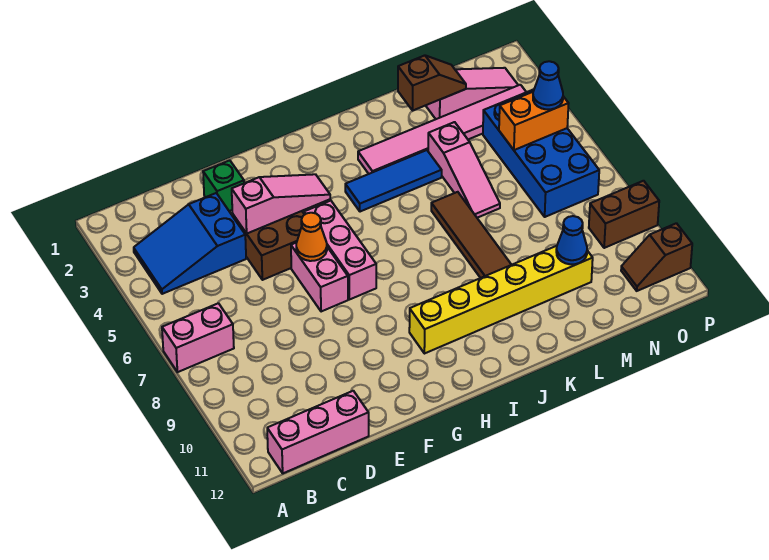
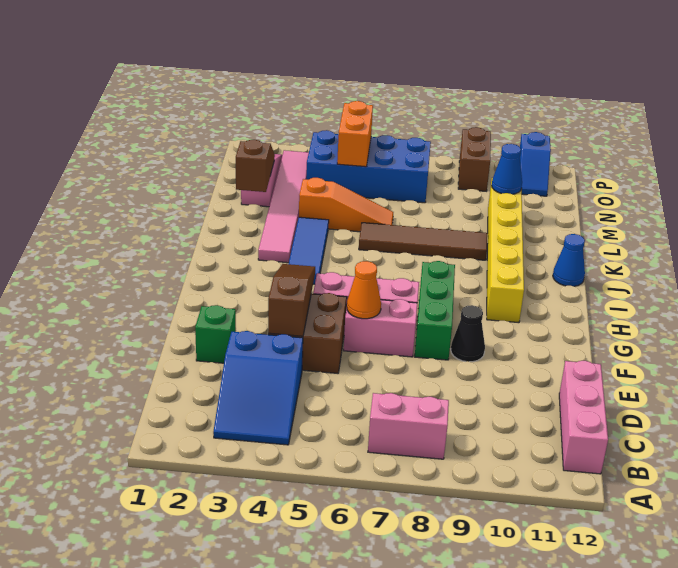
pink 1x2 brick [162,303,234,372] -> pink 1x2 brick turned to [368,393,449,459]
pink 1x3 slope [232,174,330,233] -> brown 1x3 slope [268,264,315,336]
none -> green 1x3 brick [415,261,455,360]
none -> black 1x1 cone [451,305,485,362]
pink 1x3 slope [428,122,500,218] -> orange 1x3 slope [299,178,393,232]
blue 1x1 cone [533,61,563,109] -> blue 1x1 cone moved to [553,234,585,286]
brown 1x2 slope [621,223,692,291] -> blue 1x2 slope [520,132,551,196]

